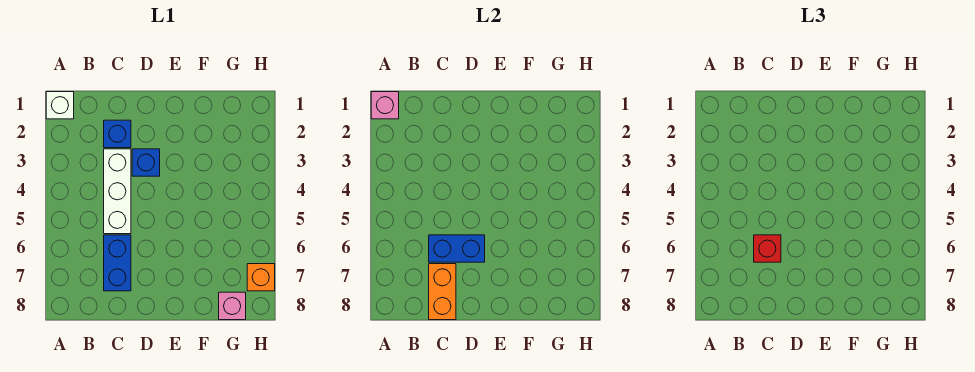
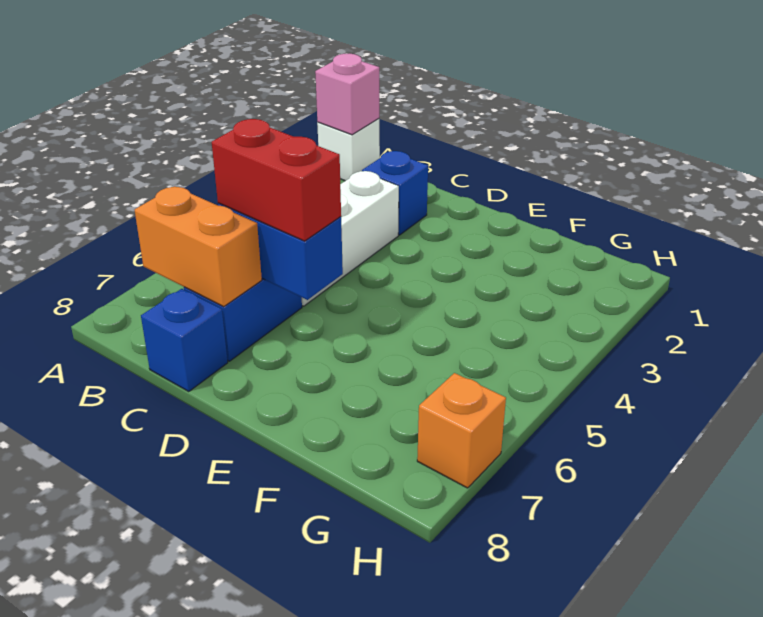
red 1x1 brick [754,235,781,262] -> red 1x2 brick [212,119,341,241]
orange 1x2 brick [429,264,456,320] -> orange 1x2 brick turned to [135,186,262,307]
blue 1x1 brick [132,149,160,176] -> blue 1x1 brick moved to [141,289,228,391]
pink 1x1 brick [219,292,246,320] -> none

